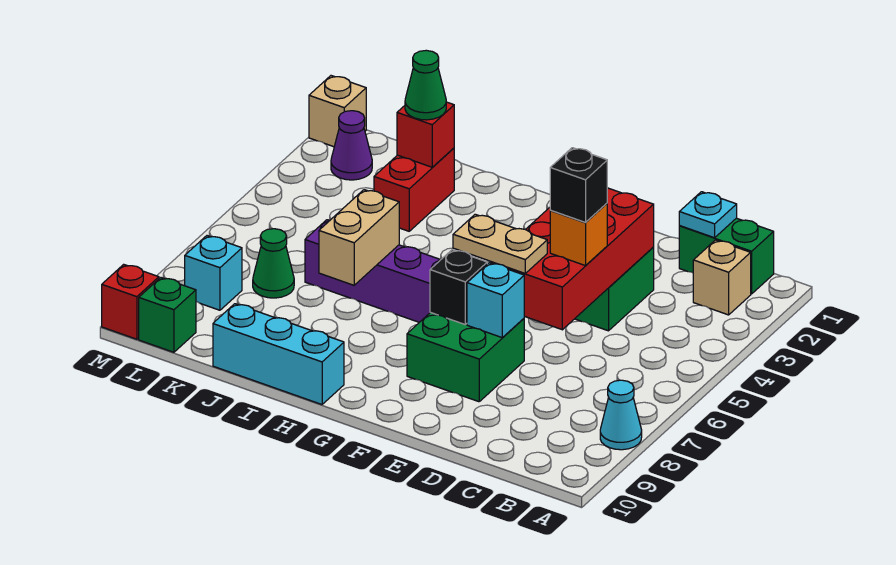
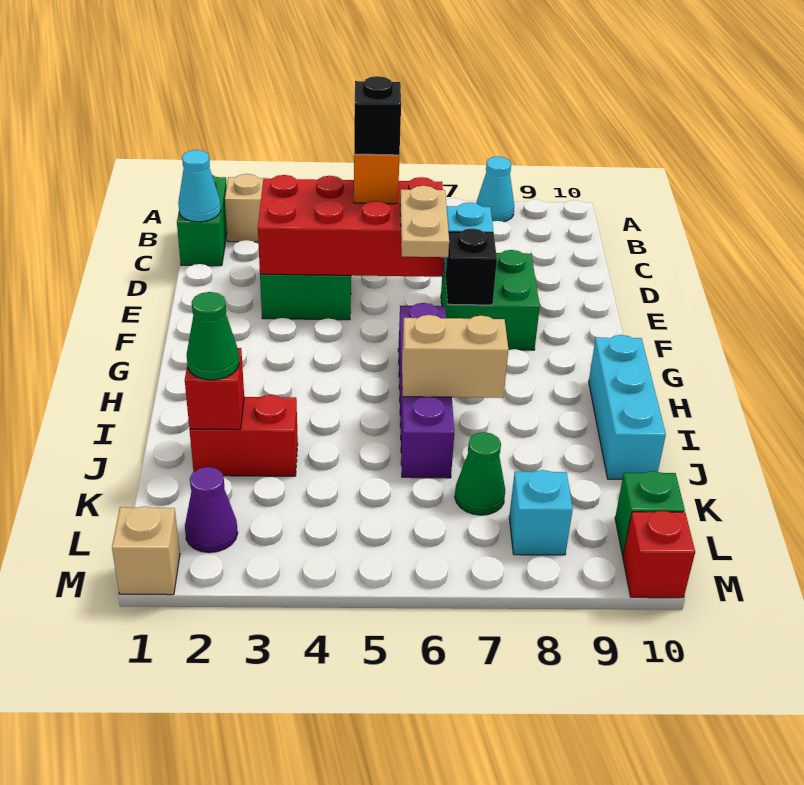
cyan 1x1 plate [679,192,737,238] -> cyan 1x1 cone [178,150,221,222]

